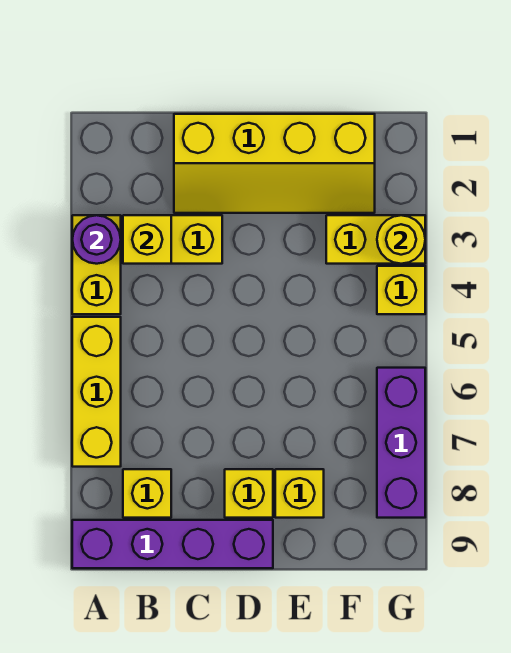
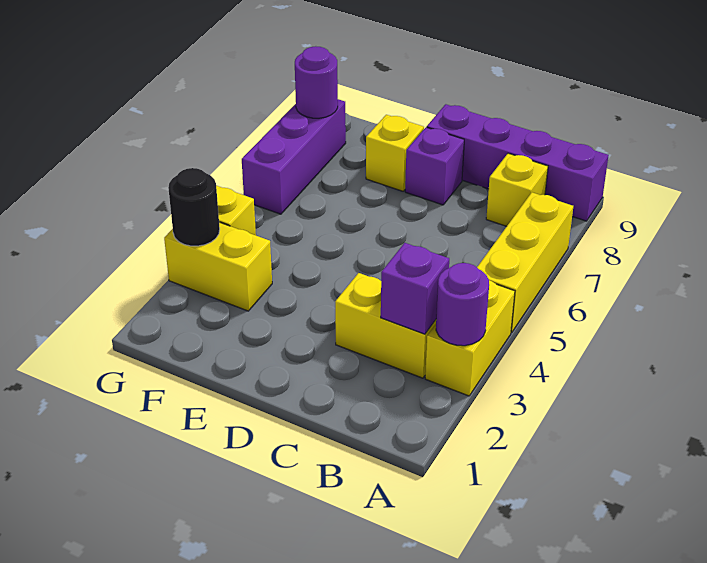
yellow 1x1 brick [123,215,171,264] -> purple 1x1 brick [381,243,449,334]
yellow 2x4 slope [174,114,375,213] -> none
yellow 1x1 brick [225,469,273,518] -> purple 1x1 brick [405,127,464,205]
yellow 1x1 round brick [377,215,425,264] -> black 1x1 round brick [168,168,220,246]
none -> purple 1x1 round brick [295,46,338,118]

